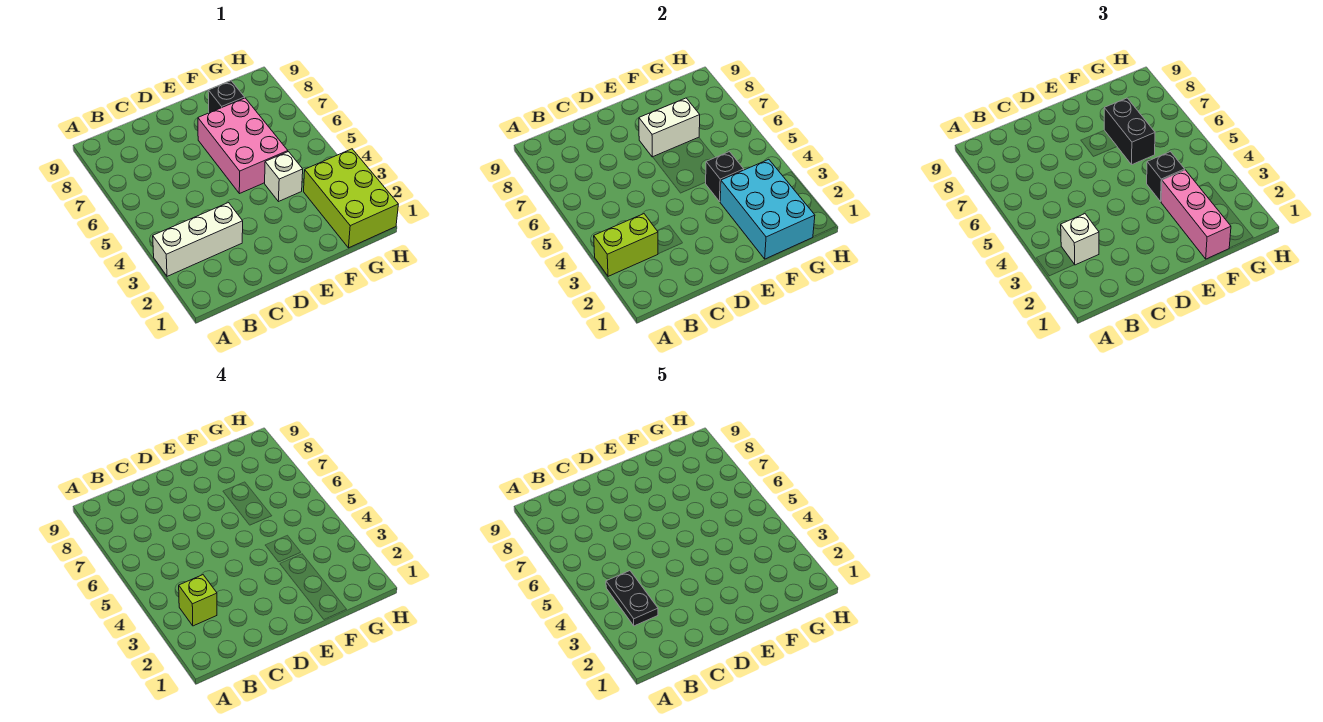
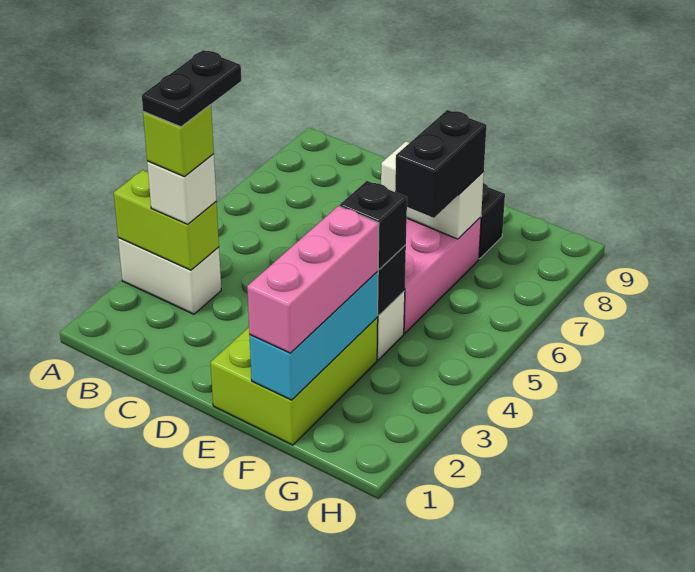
white 1x3 brick [153,203,243,276] -> white 1x2 brick [118,238,221,314]
cyan 2x3 brick [720,159,815,259] -> cyan 1x3 brick [250,271,378,400]
lime 2x3 brick [304,149,398,248] -> lime 2x3 brick moved to [210,318,378,445]

